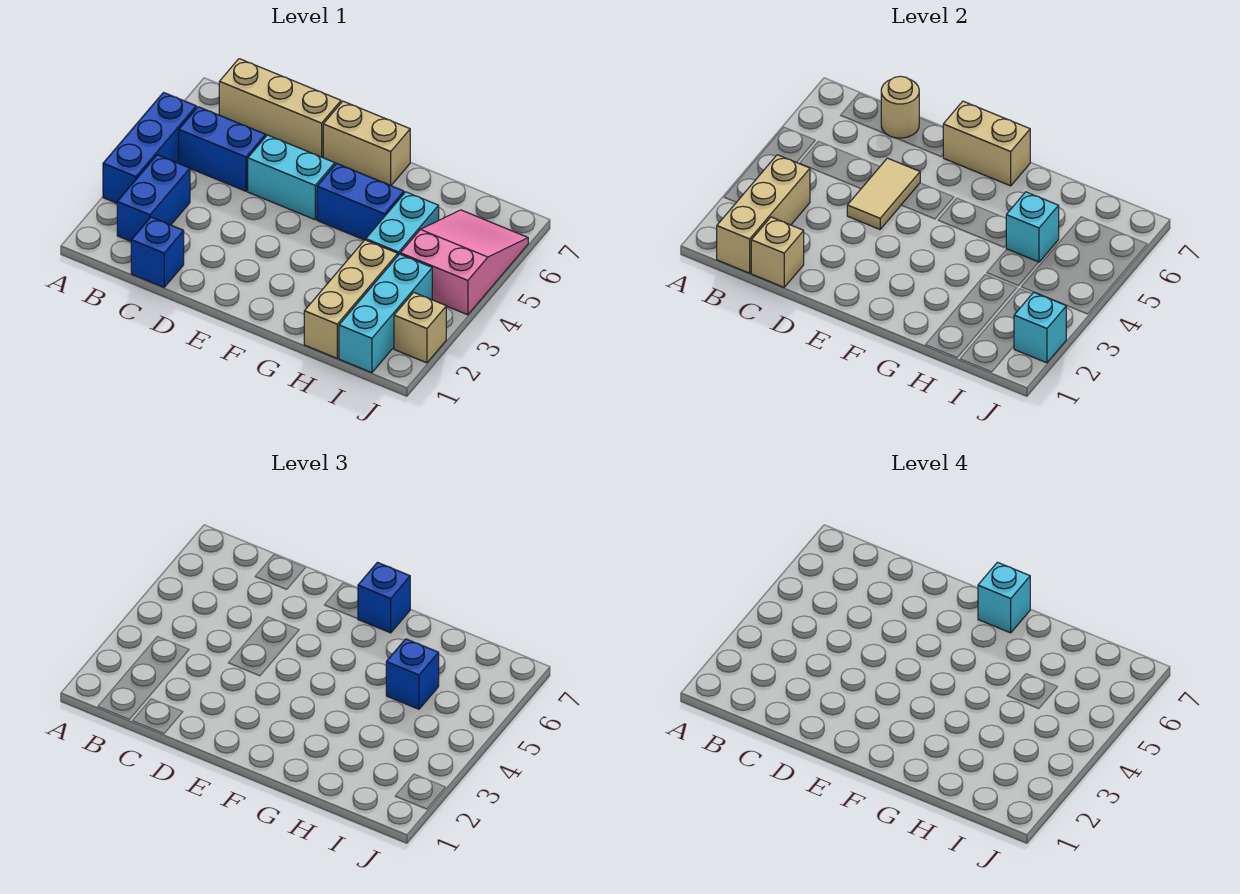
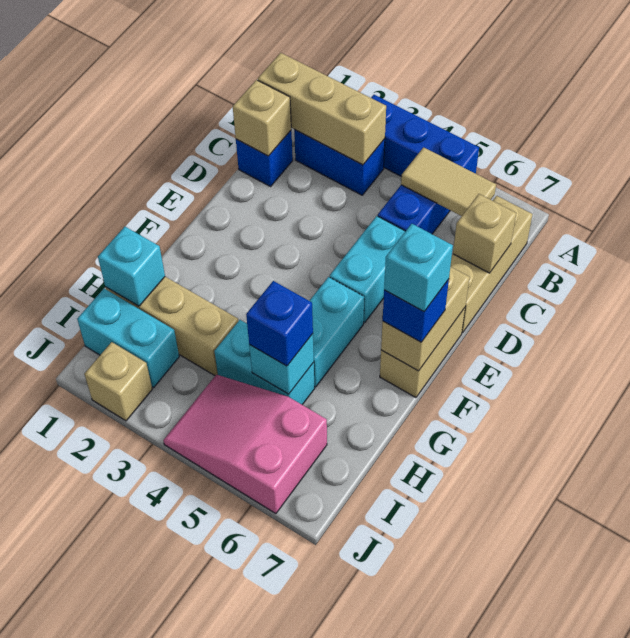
tan 1x1 round brick [881,76,919,138] -> tan 1x1 brick [453,194,516,273]
tan 1x2 tile [847,158,920,229] -> tan 1x2 tile moved to [401,147,496,216]
blue 1x2 brick [317,163,404,240] -> cyan 1x2 brick [310,277,364,387]
cyan 1x3 brick [339,254,432,373] -> cyan 1x2 brick [77,289,179,387]
pink 2x3 slope [400,210,528,315] -> pink 2x3 slope turned to [163,375,327,514]
cyan 1x1 brick [1014,292,1066,363] -> cyan 1x1 brick moved to [98,227,165,306]

